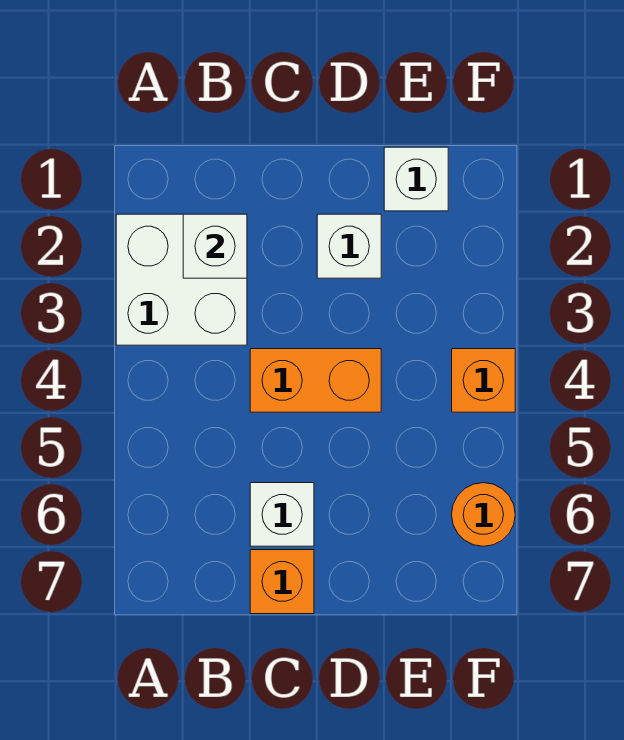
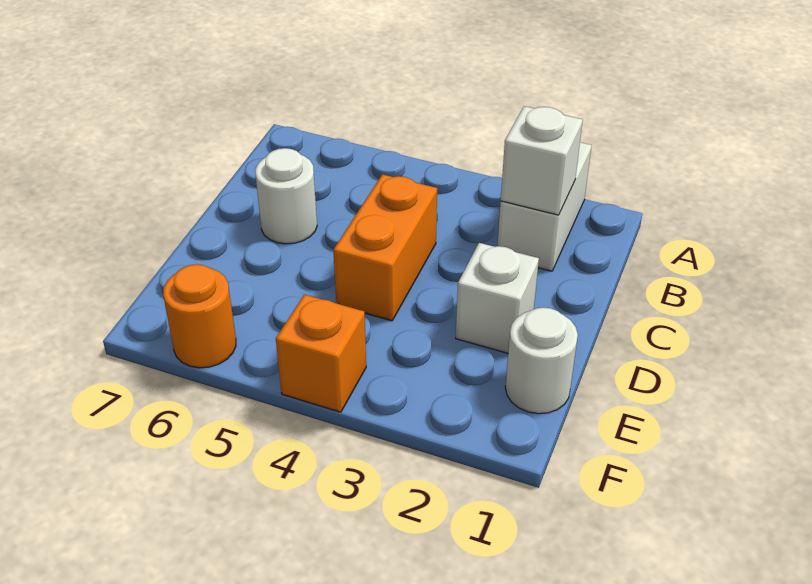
white 2x2 brick [116,214,247,345] -> white 1x2 brick [498,142,592,271]
white 1x1 brick [250,483,314,546] -> white 1x1 round brick [255,148,317,244]
orange 1x1 brick [250,550,314,614] -> none
white 1x1 brick [384,147,448,211] -> white 1x1 round brick [505,307,578,414]

